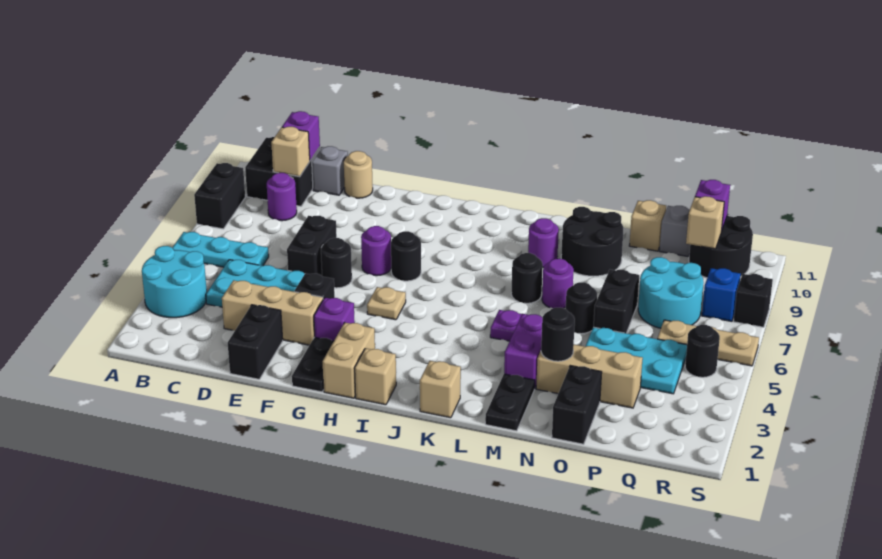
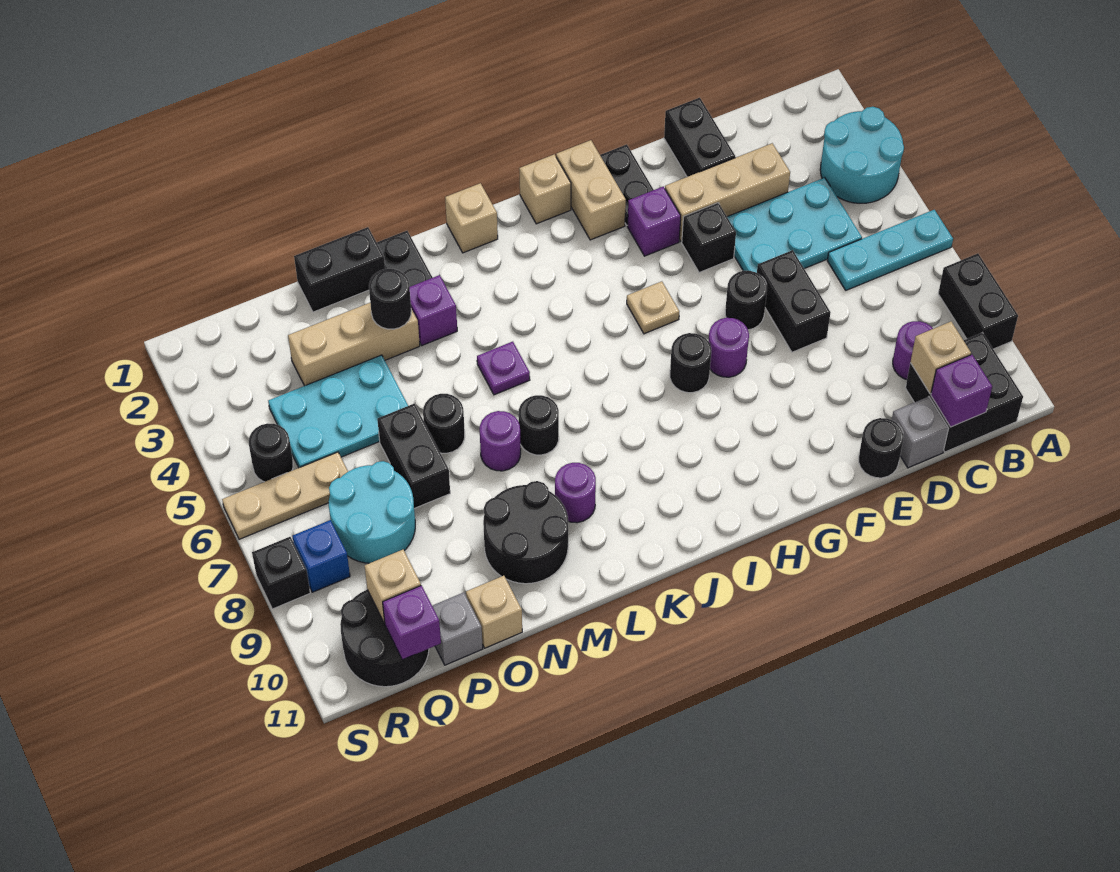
tan 1x1 round brick [344,151,373,198] -> black 1x1 round brick [859,418,904,478]
purple 1x2 brick [504,314,543,389] -> purple 1x1 brick [410,275,457,345]
black 1x2 brick [552,366,602,444] -> black 1x2 brick turned to [294,227,385,312]

